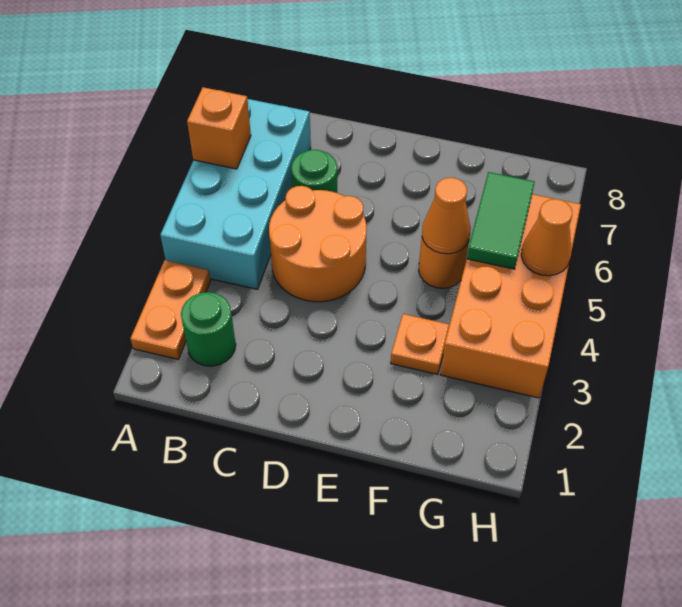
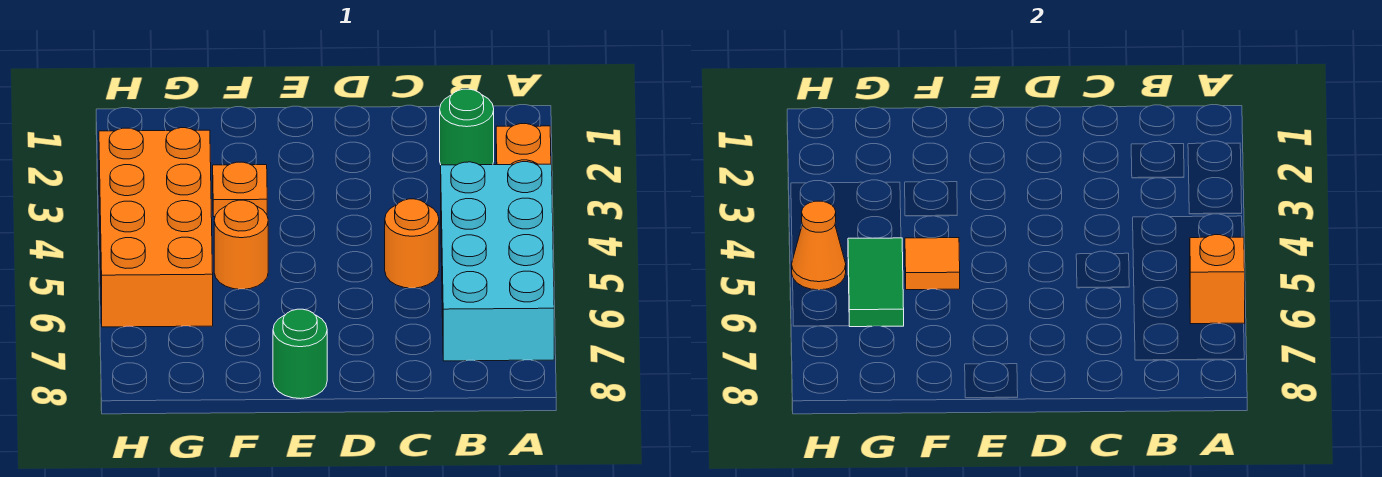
orange 2x2 round brick [269,186,367,302] -> orange 1x1 round brick [385,199,439,288]
green 1x1 round brick [291,150,337,193] -> green 1x1 round brick moved to [273,309,327,399]
orange 1x1 cone [422,178,471,254] -> orange 1x1 tile [905,238,960,290]

